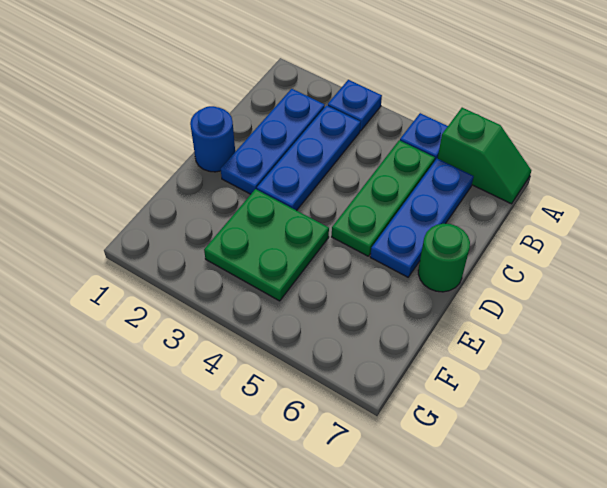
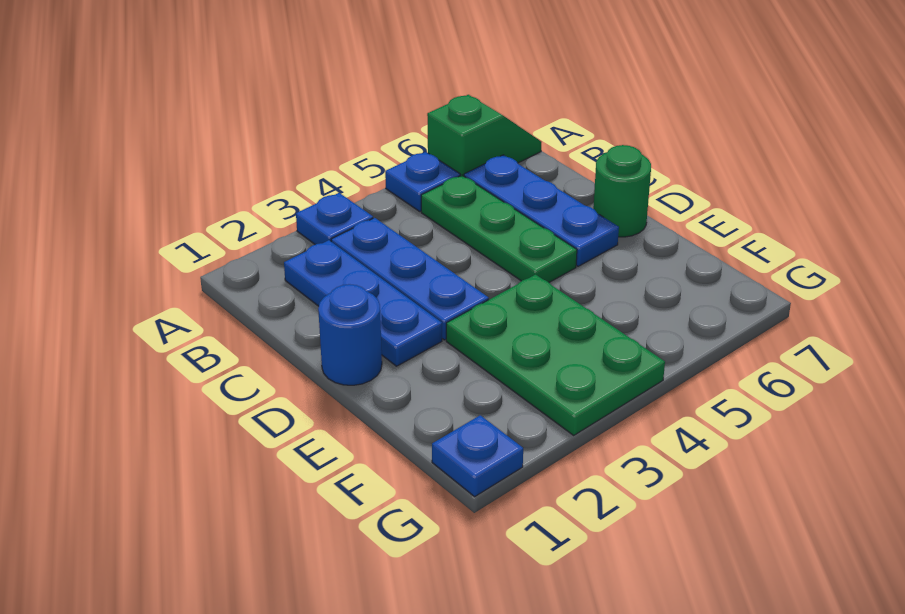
green 2x2 plate [204,189,329,301] -> green 2x3 plate [446,274,665,435]
none -> blue 1x1 plate [432,415,523,497]

